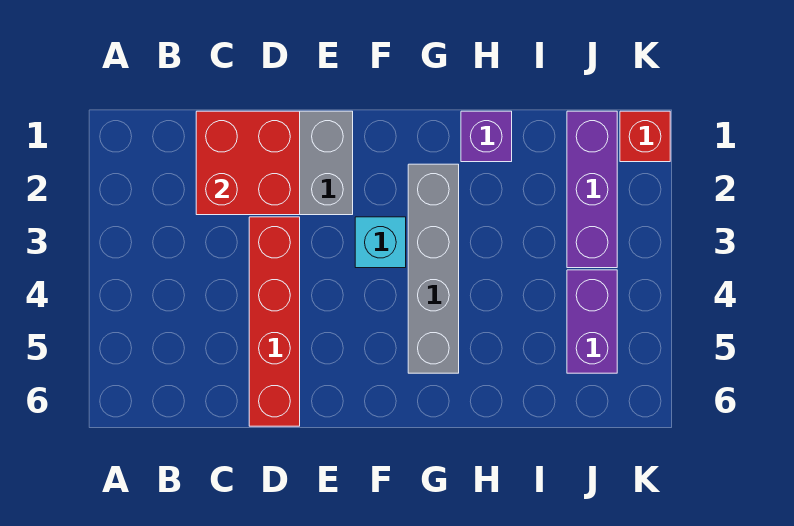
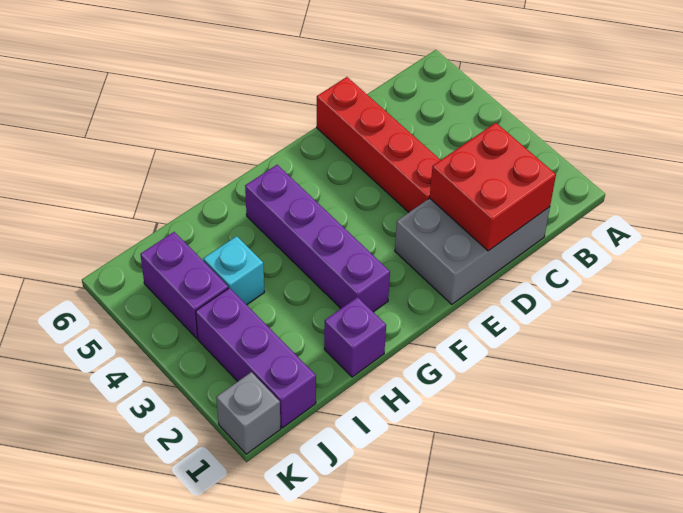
cyan 1x1 brick [355,217,406,268] -> cyan 1x1 brick moved to [203,236,264,305]
grey 1x4 brick [408,164,459,373] -> purple 1x4 brick [245,165,390,312]
red 1x1 brick [620,111,670,162] -> grey 1x1 brick [216,372,281,454]

